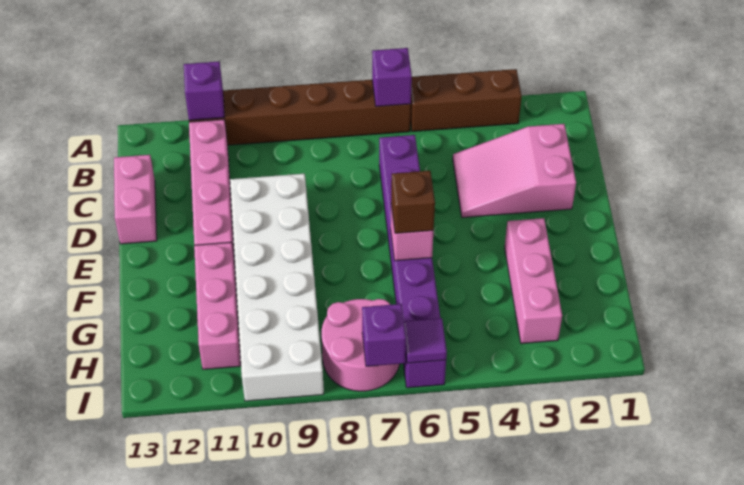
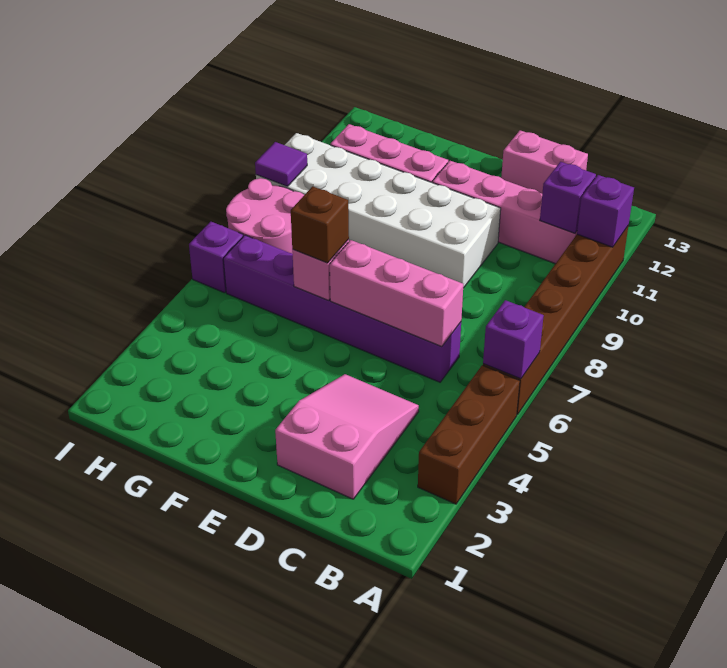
pink 1x3 brick [505,218,562,344] -> pink 1x3 brick moved to [330,240,463,347]
purple 1x1 tile [404,318,447,363] -> purple 1x1 tile moved to [255,142,307,186]
purple 1x1 brick [362,304,406,367] -> purple 1x1 brick moved to [540,162,596,233]

